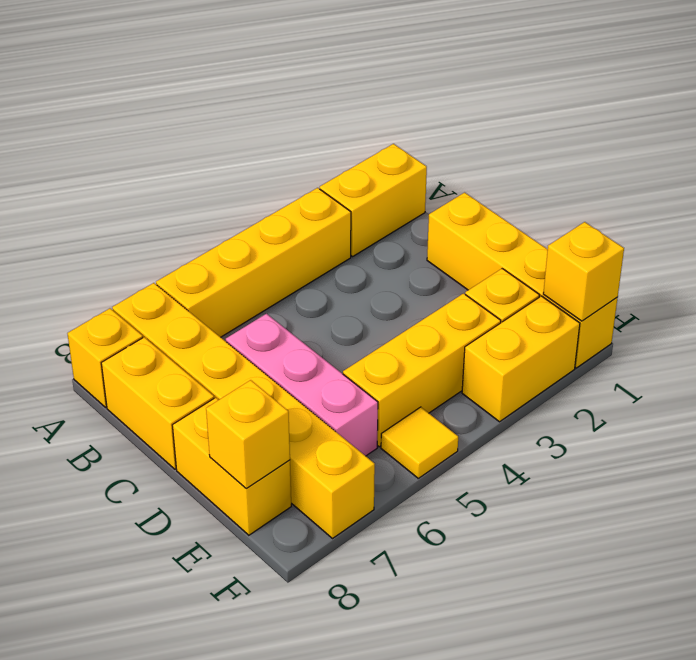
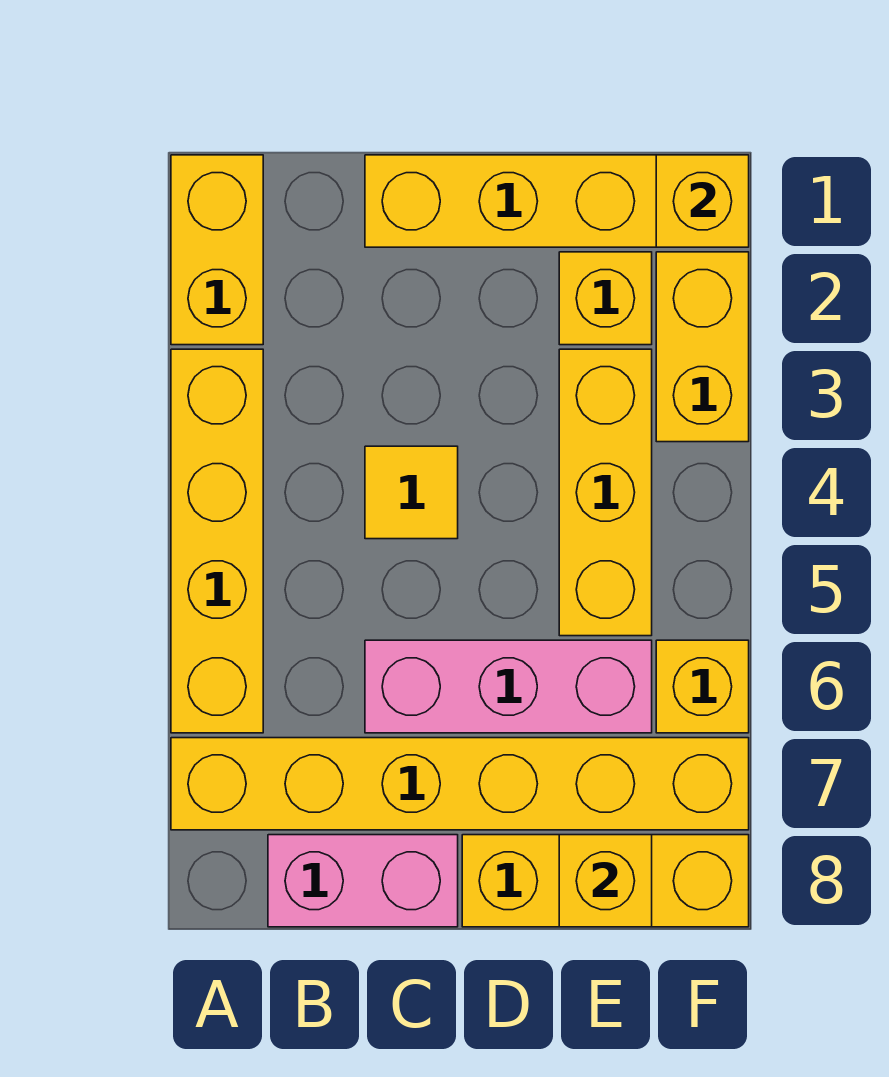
yellow 1x1 brick [67,308,143,407] -> yellow 1x1 brick moved to [656,640,749,733]
yellow 1x2 brick [101,337,214,469] -> pink 1x2 brick [268,835,458,927]
yellow 1x2 brick [172,398,291,535] -> yellow 1x3 brick [462,835,749,927]
yellow 1x1 tile [381,407,458,478] -> yellow 1x1 tile moved to [365,446,458,539]

